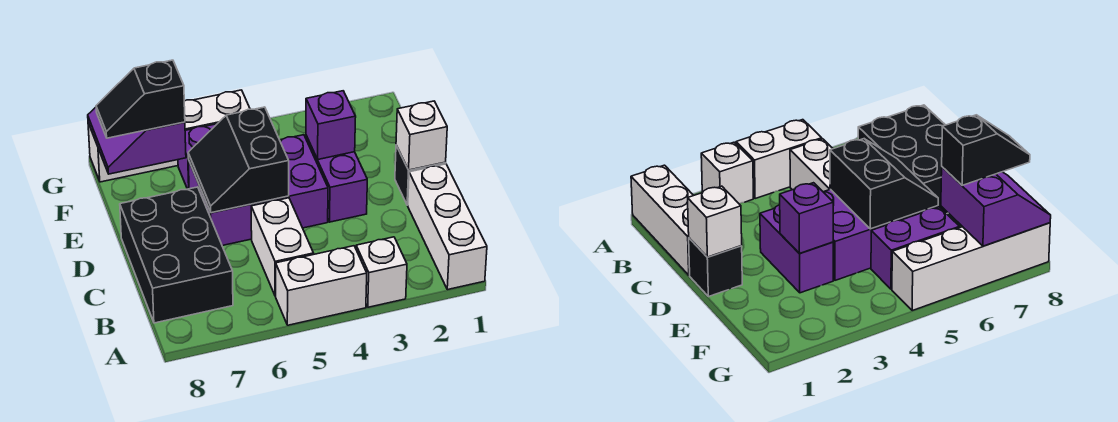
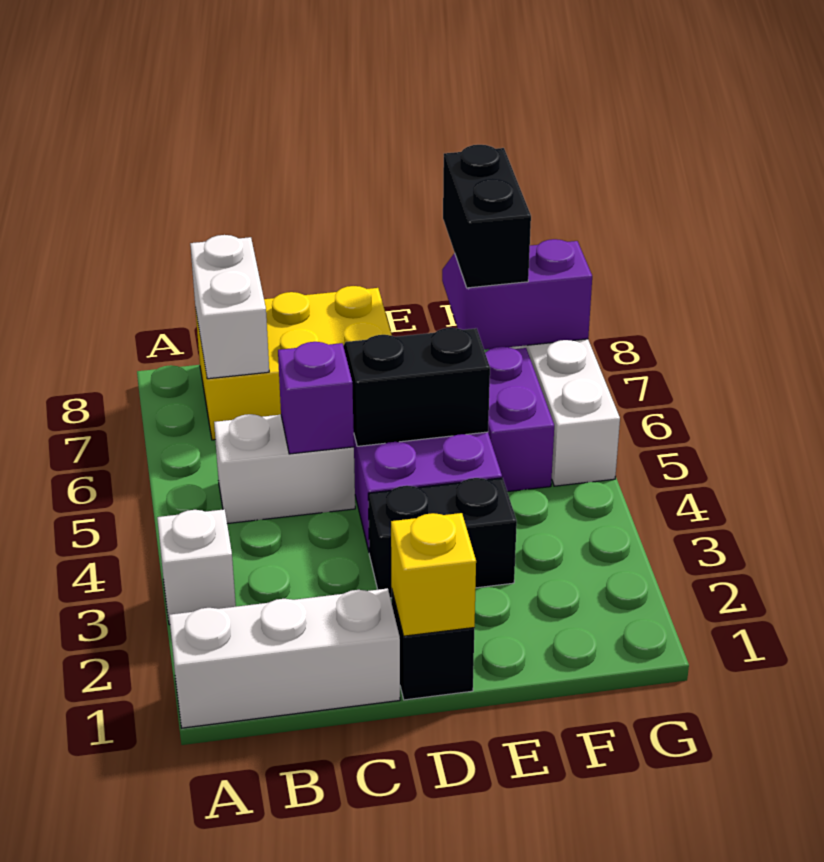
white 1x2 brick [276,246,367,325] -> white 1x2 brick moved to [190,235,269,379]
black 2x3 brick [120,187,233,323] -> yellow 2x3 brick [195,286,392,440]
white 1x1 brick [396,101,447,170] -> yellow 1x1 brick [391,513,476,636]
purple 1x2 brick [306,136,367,222] -> black 1x2 brick [368,478,517,598]
purple 1x1 brick [306,91,356,159] -> purple 1x1 brick moved to [278,342,354,454]
black 1x2 slope [96,60,185,138] -> black 1x2 brick [443,145,531,288]

